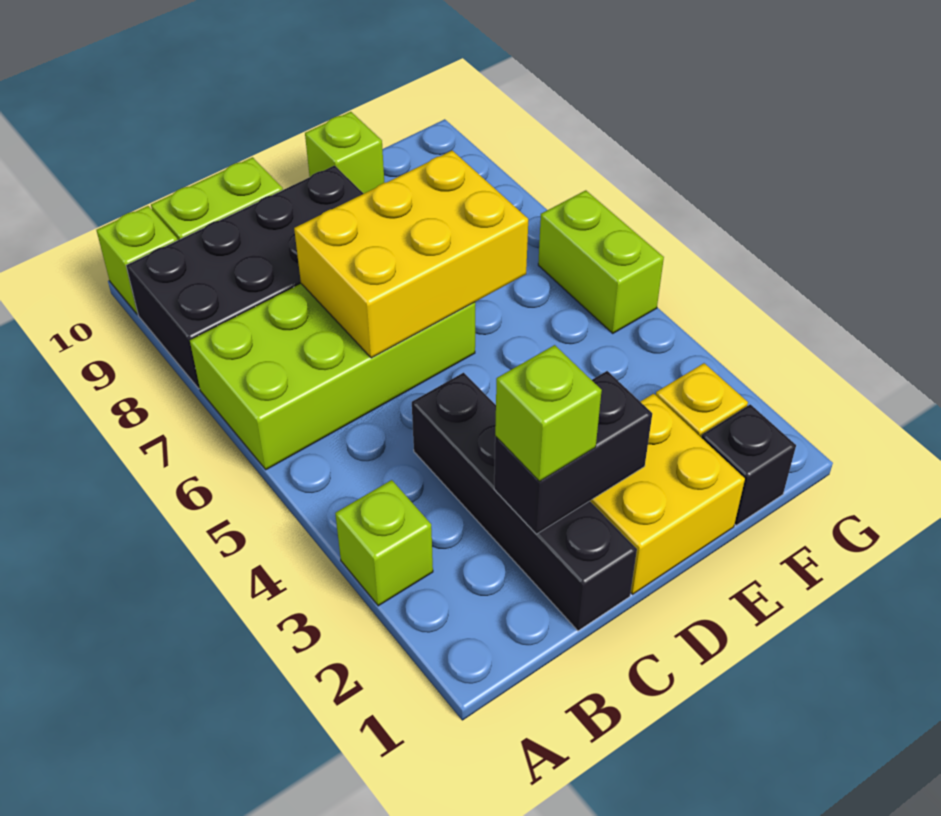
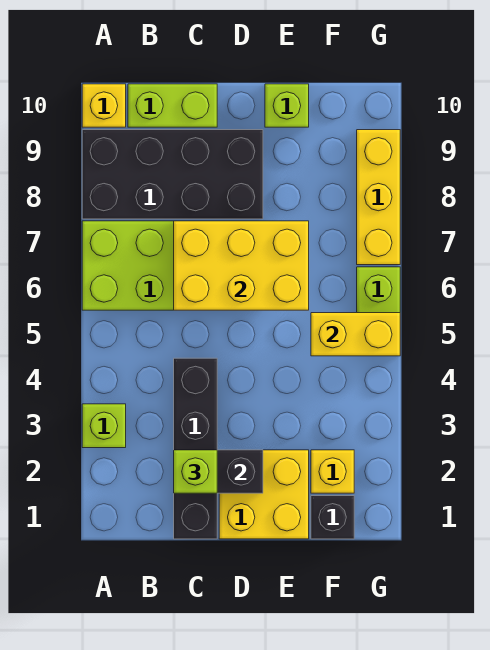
lime 1x1 brick [97,206,177,315] -> yellow 1x1 brick [82,84,126,127]
none -> yellow 1x2 brick [311,313,400,356]
none -> yellow 1x3 brick [357,130,400,265]

